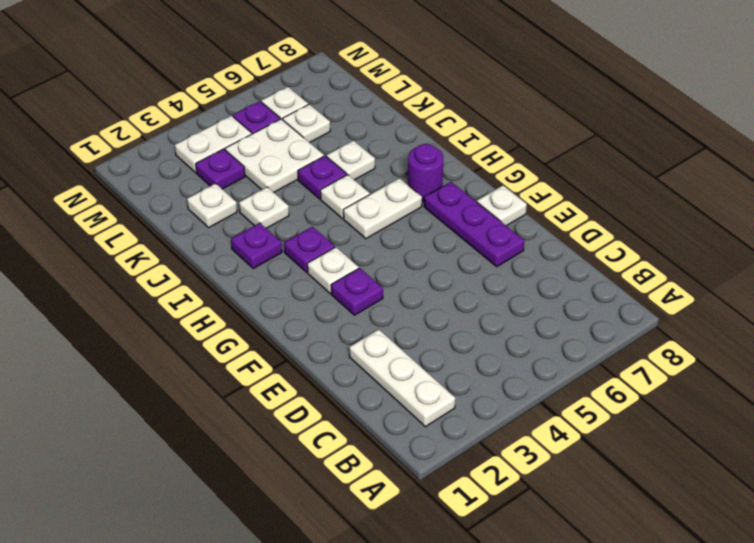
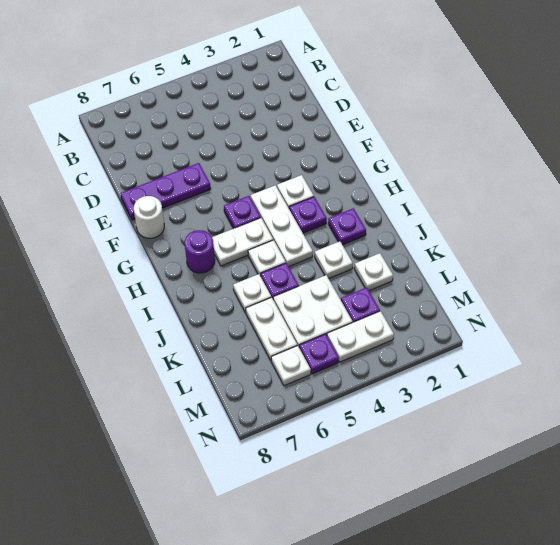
white 1x3 plate [349,329,455,427] -> white 1x3 plate moved to [250,185,313,267]
purple 1x3 plate [424,182,524,267] -> purple 1x3 plate turned to [120,163,211,220]
purple 1x1 plate [331,268,383,315] -> purple 1x1 plate moved to [224,196,261,229]
white 1x1 plate [477,185,527,226] -> white 1x1 round brick [134,196,164,238]
white 1x1 plate [283,104,330,143] -> white 1x2 plate [246,297,297,360]

